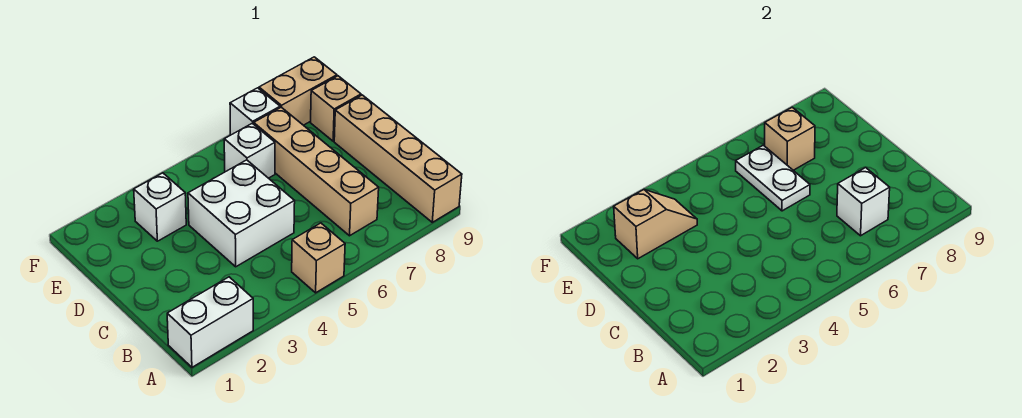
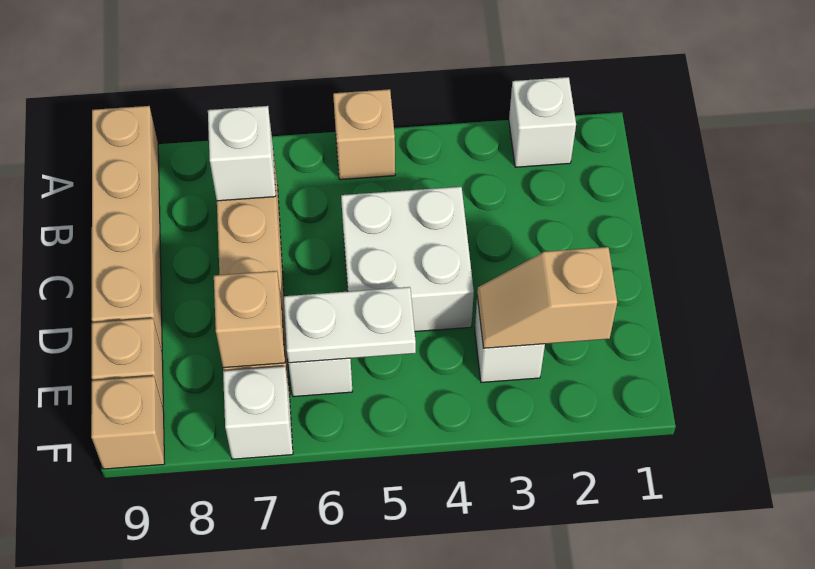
white 1x2 brick [167,277,253,367] -> white 1x1 brick [509,77,576,167]
white 1x2 plate [736,145,810,211] -> white 1x2 plate turned to [284,287,416,363]
tan 1x2 brick [259,57,337,125] -> tan 1x1 brick [91,376,165,469]

